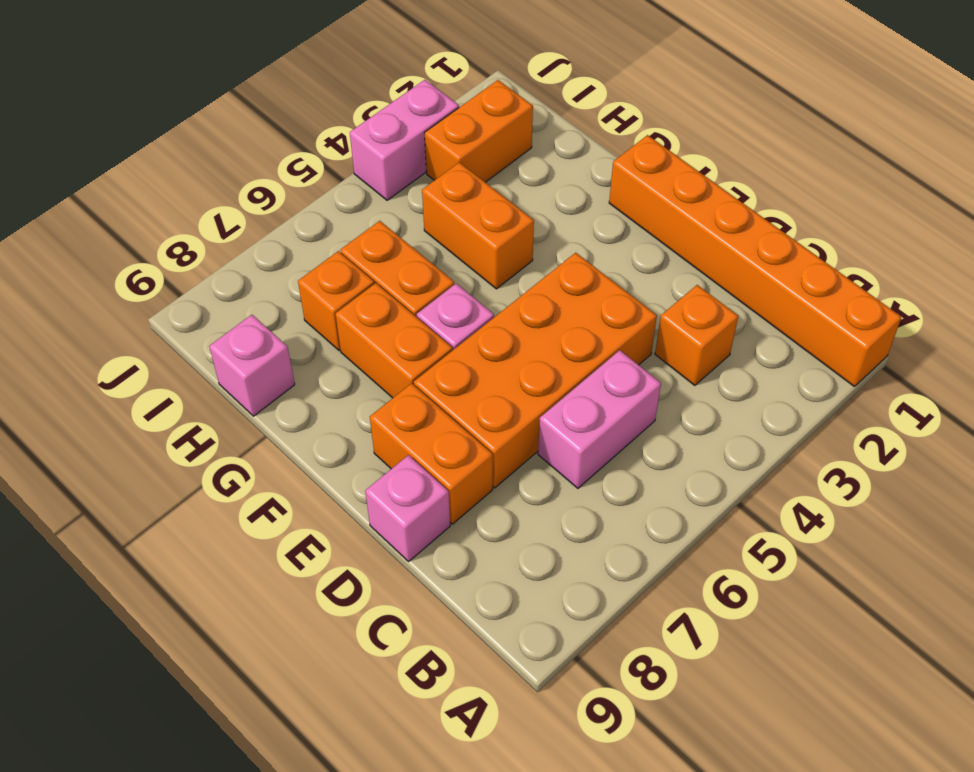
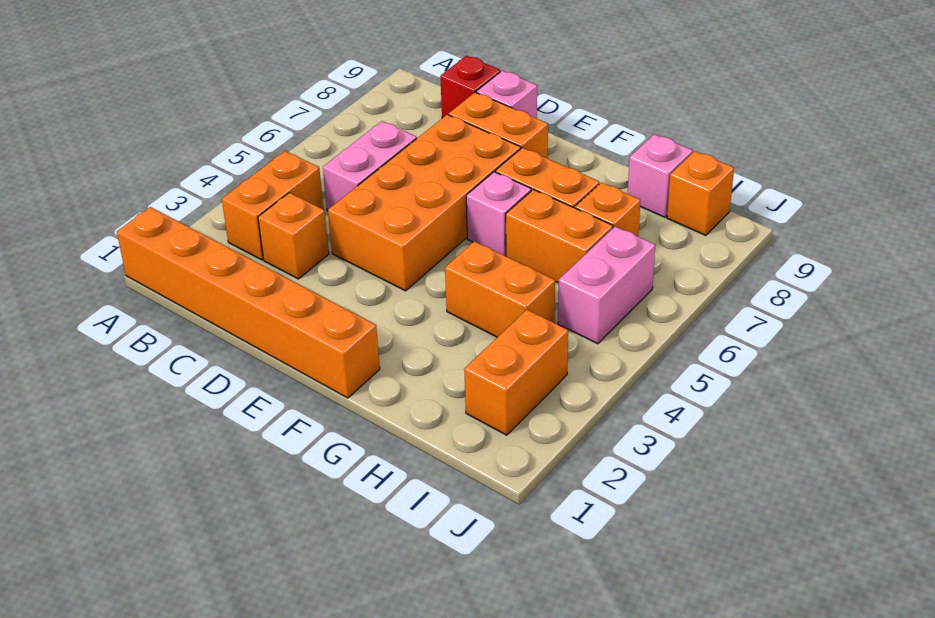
none -> orange 1x2 brick [222,151,324,260]
none -> red 1x1 brick [440,56,500,118]
none -> orange 1x1 brick [667,151,734,235]
pink 1x2 brick [350,80,459,200] -> pink 1x2 brick moved to [558,227,655,344]

